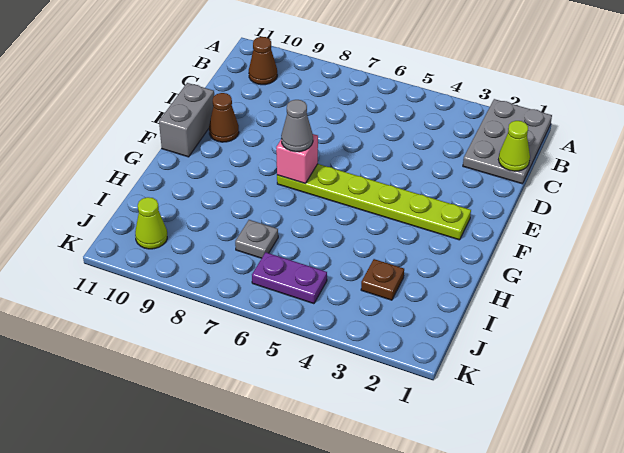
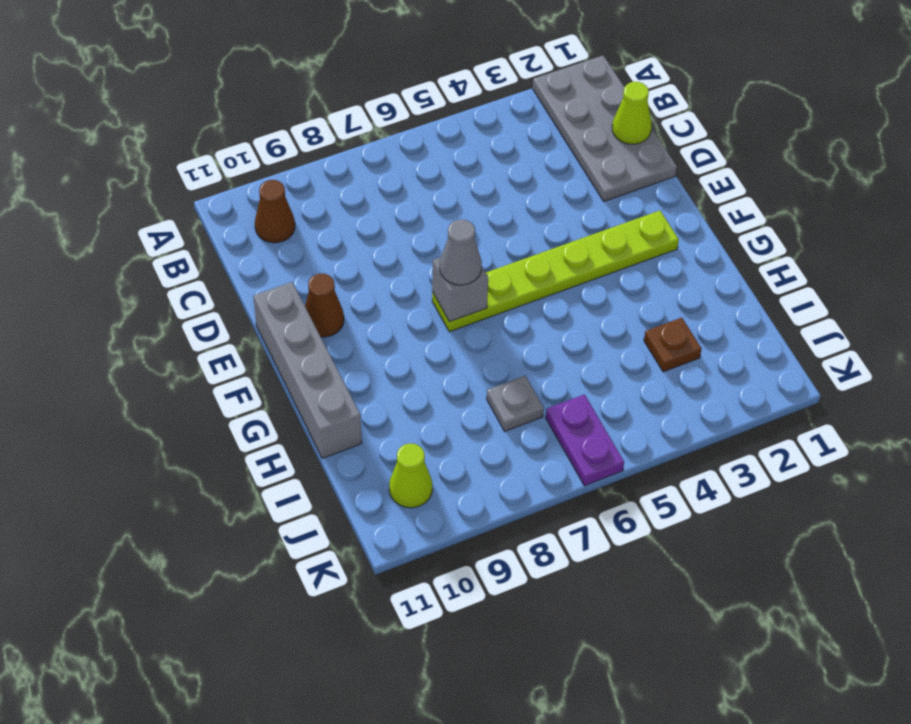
grey 2x3 plate [463,99,552,184] -> grey 2x4 plate [533,56,677,201]
grey 1x2 brick [159,83,214,157] -> grey 1x4 brick [253,282,362,458]
pink 1x1 brick [276,134,318,183] -> grey 1x1 brick [432,257,488,322]
purple 1x2 plate [252,252,327,304] -> purple 1x2 plate turned to [546,394,624,486]

